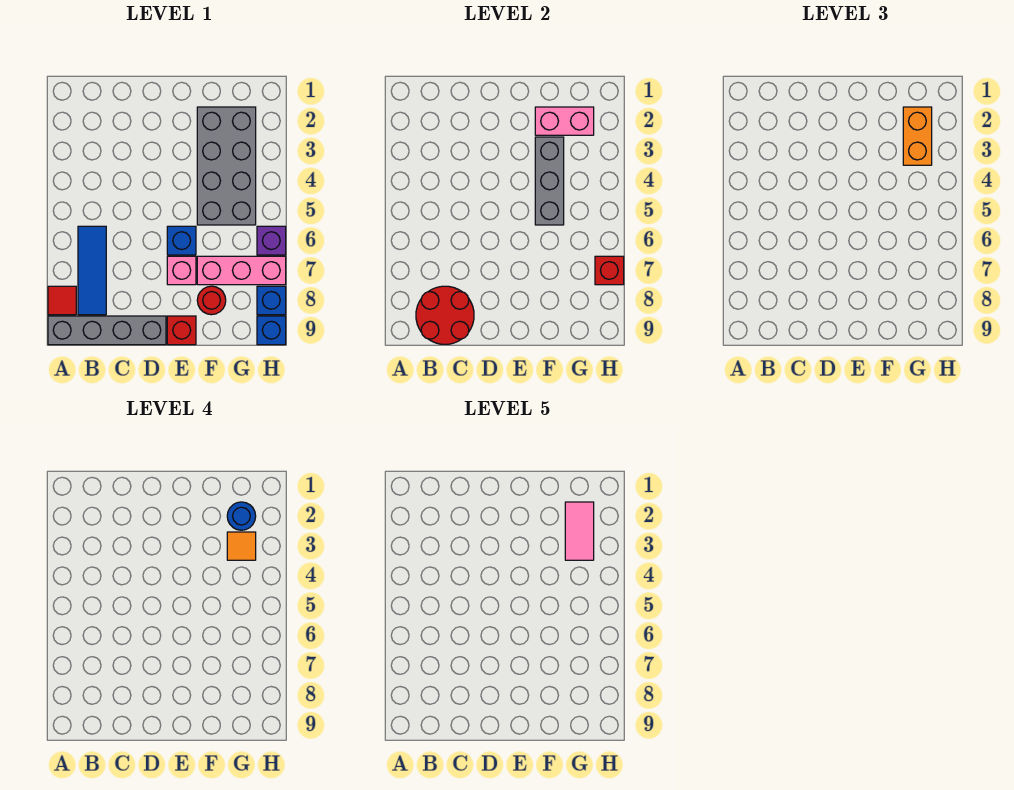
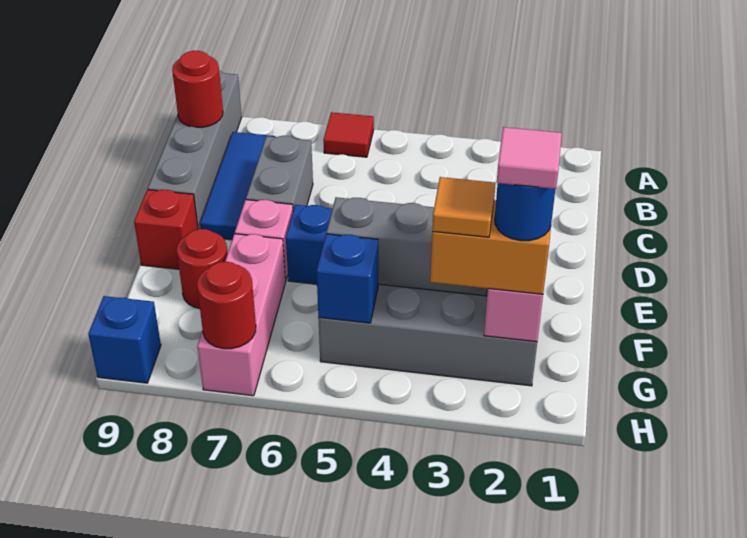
red 1x1 tile [48,286,76,315] -> red 1x1 tile moved to [323,112,374,157]
blue 1x3 tile [78,226,106,315] -> blue 1x3 tile turned to [200,132,275,240]
red 2x2 round brick [416,286,474,344] -> red 1x1 round brick [172,51,223,127]
none -> grey 1x2 brick [246,136,313,210]
pink 1x2 tile [565,502,594,560] -> pink 1x1 tile [497,127,562,189]
purple 1x1 brick [257,226,286,255] -> none
red 1x1 brick [595,256,624,285] -> red 1x1 round brick [197,262,256,349]
blue 1x1 brick [257,286,286,315] -> blue 1x1 brick moved to [317,234,378,323]

